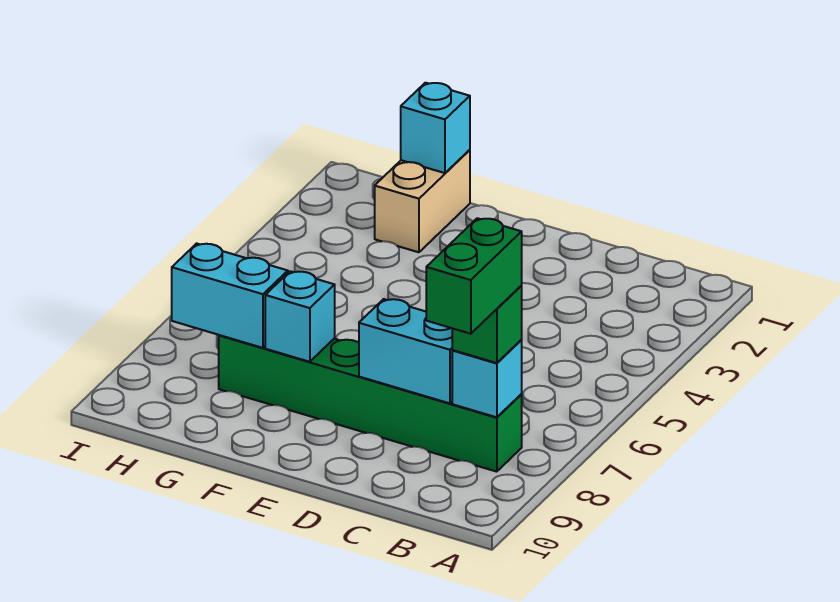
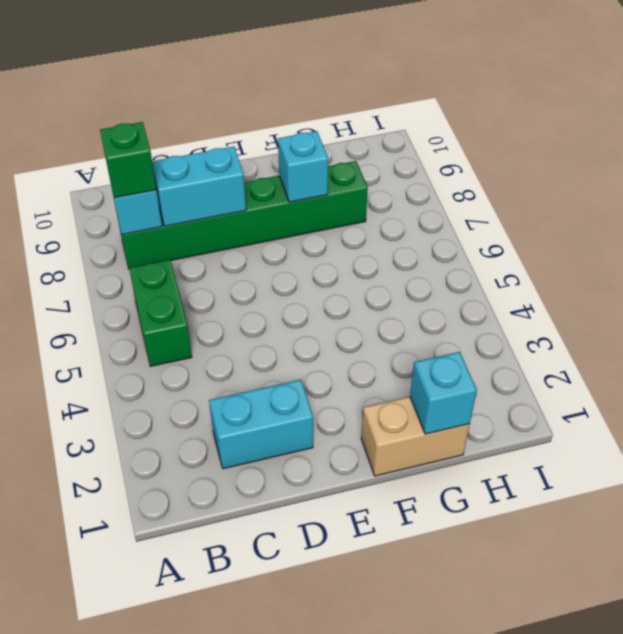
green 1x2 brick [426,218,522,334] -> green 1x2 brick moved to [129,260,192,366]
tan 1x2 brick [375,150,470,252] -> tan 1x2 brick turned to [361,397,470,476]
cyan 1x2 brick [172,243,288,348] -> cyan 1x2 brick moved to [209,380,313,469]

